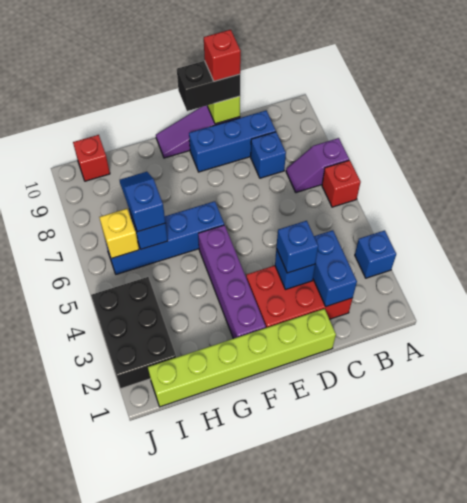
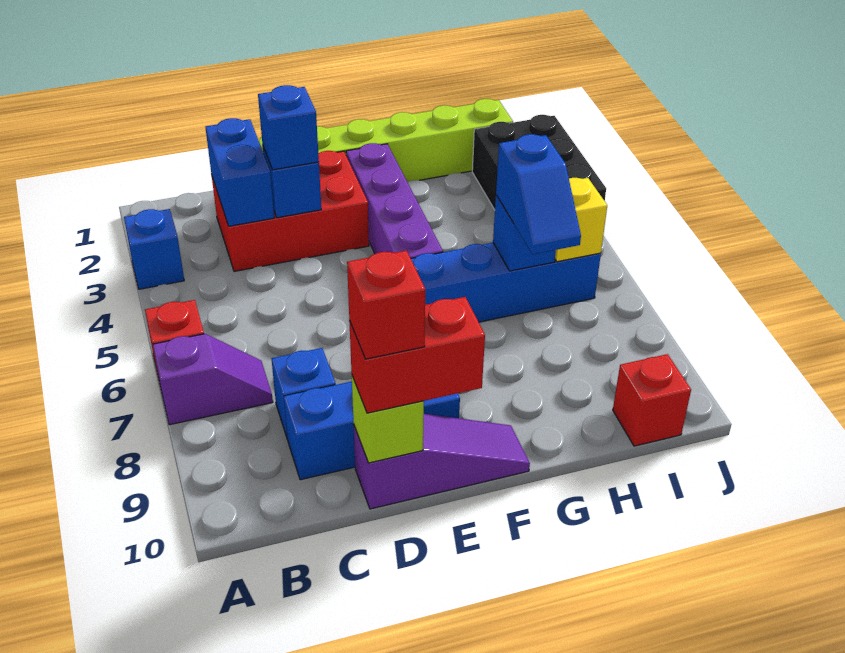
black 1x2 brick [177,61,240,111] -> red 1x2 brick [349,297,485,413]

